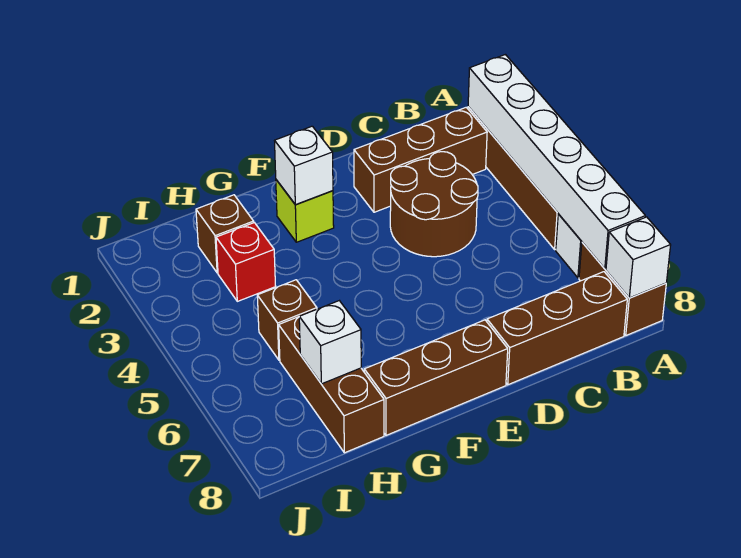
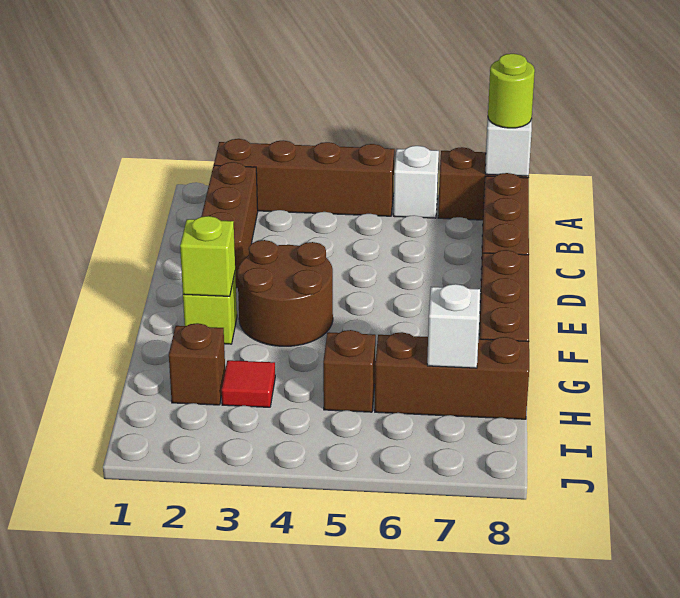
white 1x6 brick [468,55,645,269] -> none
none -> lime 1x1 round brick [488,54,535,128]
brown 2x2 round brick [390,152,478,257] -> brown 2x2 round brick moved to [238,240,333,346]
white 1x1 brick [275,126,333,205] -> lime 1x1 brick [180,216,235,296]
red 1x1 brick [216,223,276,301] -> red 1x1 tile [222,360,275,407]

